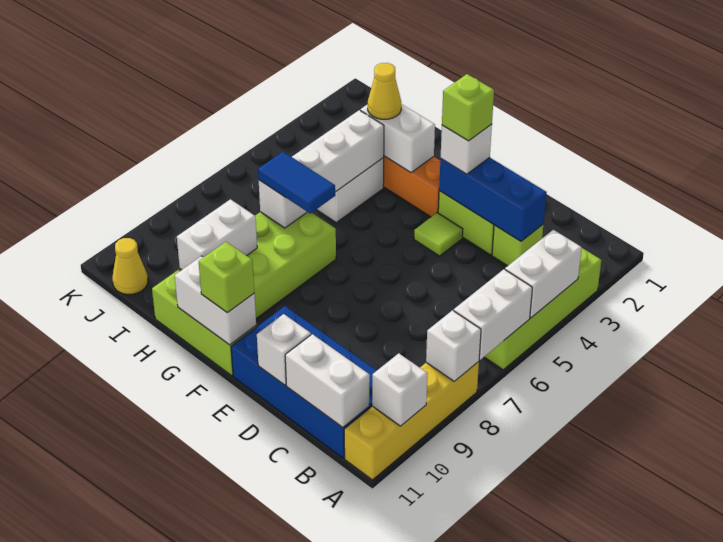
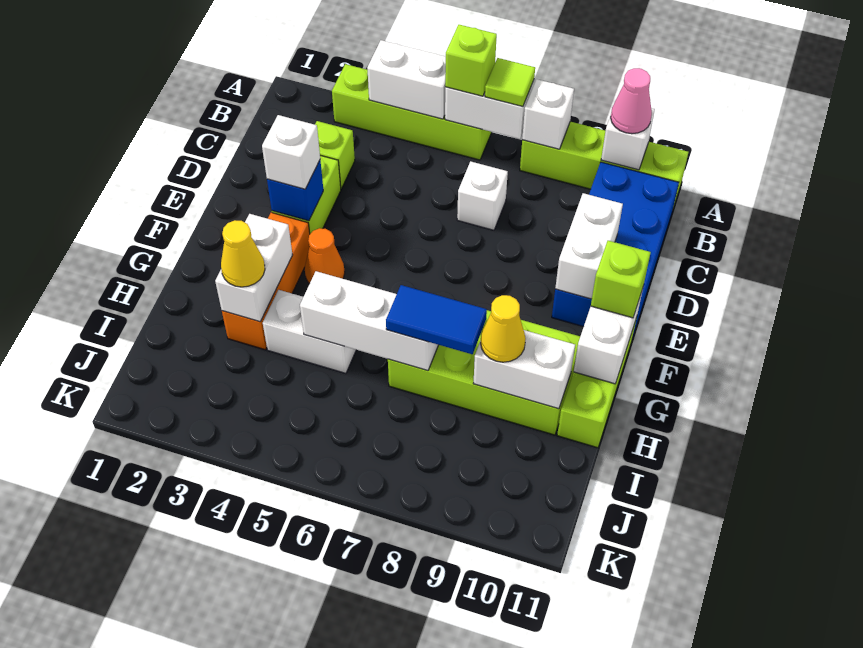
yellow 1x4 brick [344,362,479,480] -> lime 1x4 brick [520,122,688,208]
none -> pink 1x1 cone [611,68,652,134]
white 1x2 brick [285,334,370,427] -> white 1x2 brick moved to [555,193,623,299]
blue 1x3 brick [439,157,547,241] -> blue 1x1 brick [267,160,323,221]
white 1x1 brick [257,314,311,385] -> white 1x1 brick moved to [457,161,508,230]
lime 1x1 brick [442,74,494,141] -> lime 1x1 brick moved to [445,25,497,96]
lime 1x1 tile [414,213,463,256] -> lime 1x1 tile moved to [485,58,535,107]
none -> orange 1x1 cone [305,228,345,284]
blue 1x2 tile [258,152,335,213] -> blue 1x2 tile turned to [386,285,487,354]
white 1x4 brick [259,110,384,228] -> white 1x3 brick [300,271,438,371]
yellow 1x1 cone [112,238,148,294] -> yellow 1x1 cone moved to [481,295,526,362]

